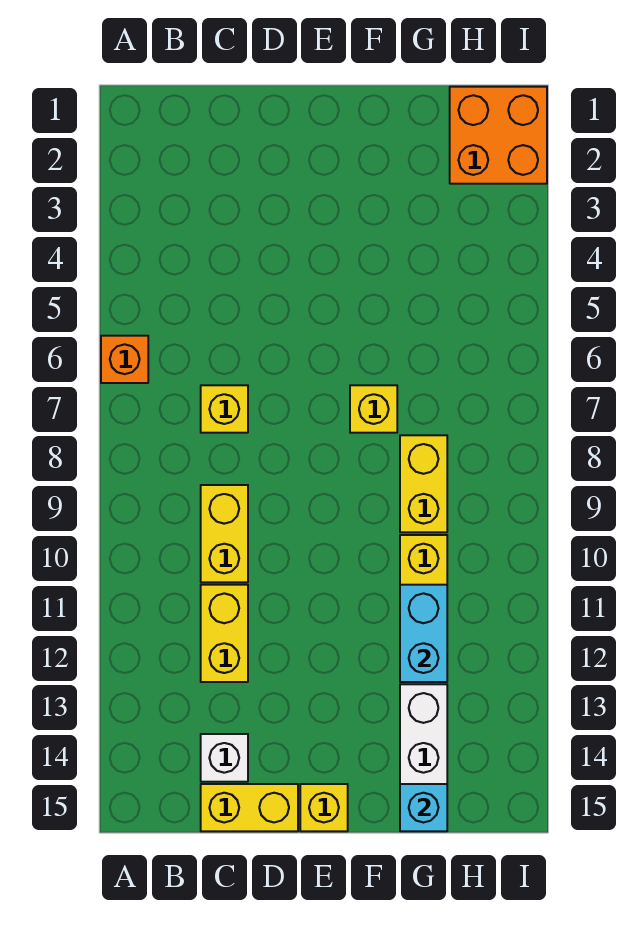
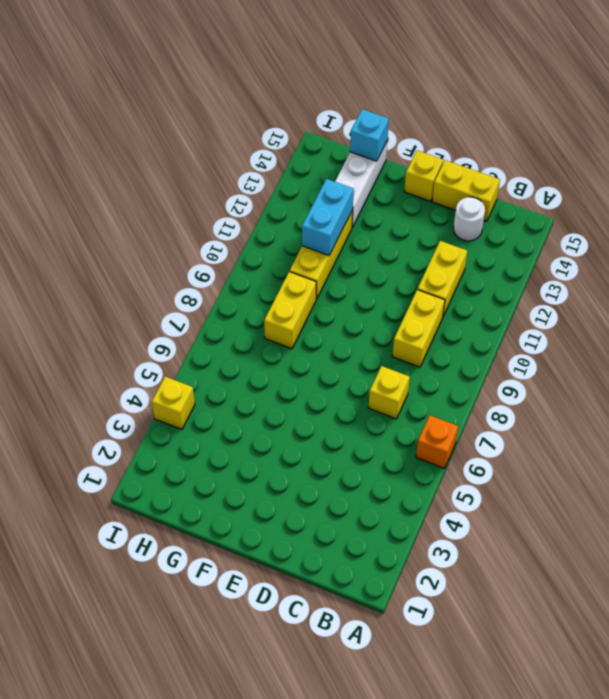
white 1x1 brick [201,734,248,782] -> white 1x1 round brick [453,197,485,241]
yellow 1x1 brick [350,385,397,433] -> yellow 1x1 brick moved to [152,377,195,430]
orange 2x2 brick [450,87,547,184] -> none

